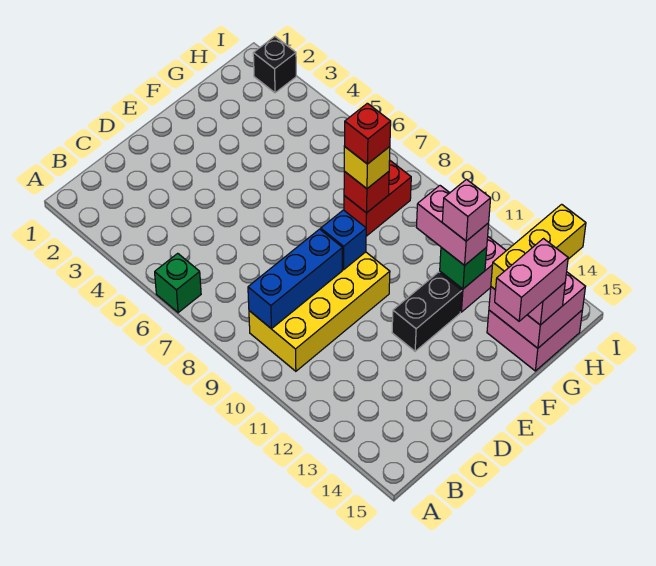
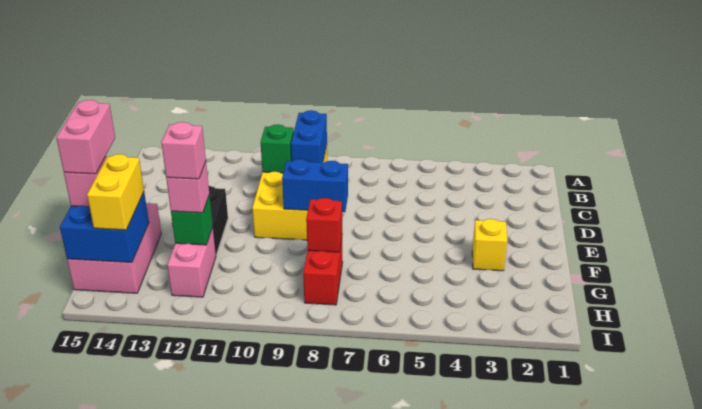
green 1x1 brick [155,253,201,313] -> green 1x1 brick moved to [261,125,294,173]
blue 1x3 brick [248,229,343,329] -> blue 1x2 brick [291,110,327,163]
blue 1x1 brick [321,210,366,270] -> blue 1x2 brick [282,159,348,212]
yellow 1x1 brick [344,146,390,189] -> yellow 1x1 brick moved to [472,219,507,271]
red 1x1 brick [344,103,391,164] -> none
pink 1x2 brick [417,186,489,265] -> pink 1x1 brick [166,162,209,213]
pink 2x2 brick [487,310,582,371] -> pink 2x3 brick [67,203,161,293]
pink 2x2 brick [489,272,586,348] -> blue 2x2 brick [60,192,149,263]
yellow 1x3 brick [491,204,586,290] -> yellow 1x2 brick [87,154,144,230]
black 1x1 brick [253,37,296,93] -> none

